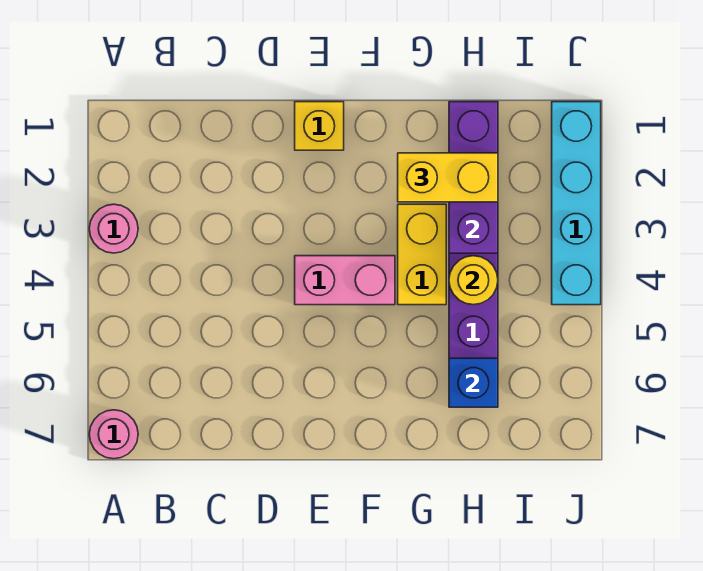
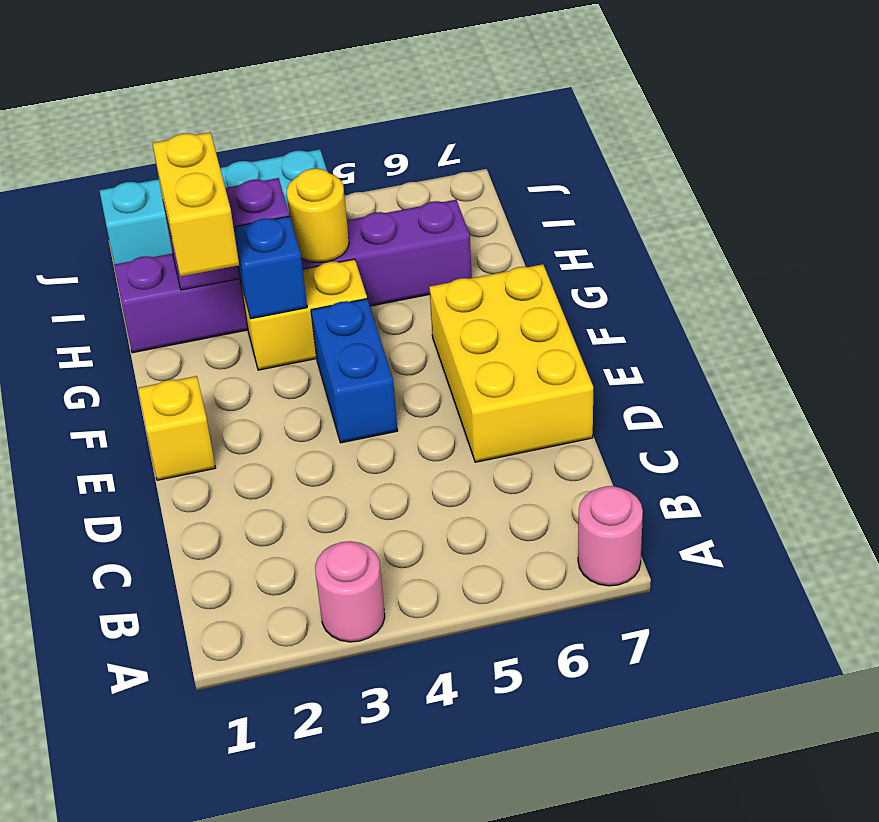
none -> yellow 2x3 brick [429,264,593,462]
pink 1x2 brick [295,256,395,305] -> blue 1x2 brick [311,299,398,443]
blue 1x1 brick [449,358,498,407] -> blue 1x1 brick moved to [233,216,307,319]

